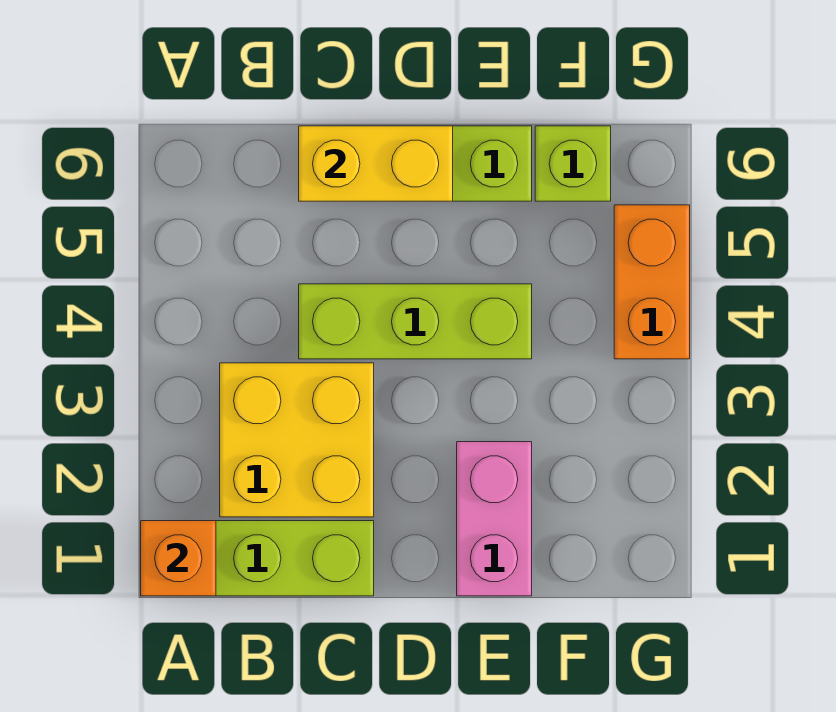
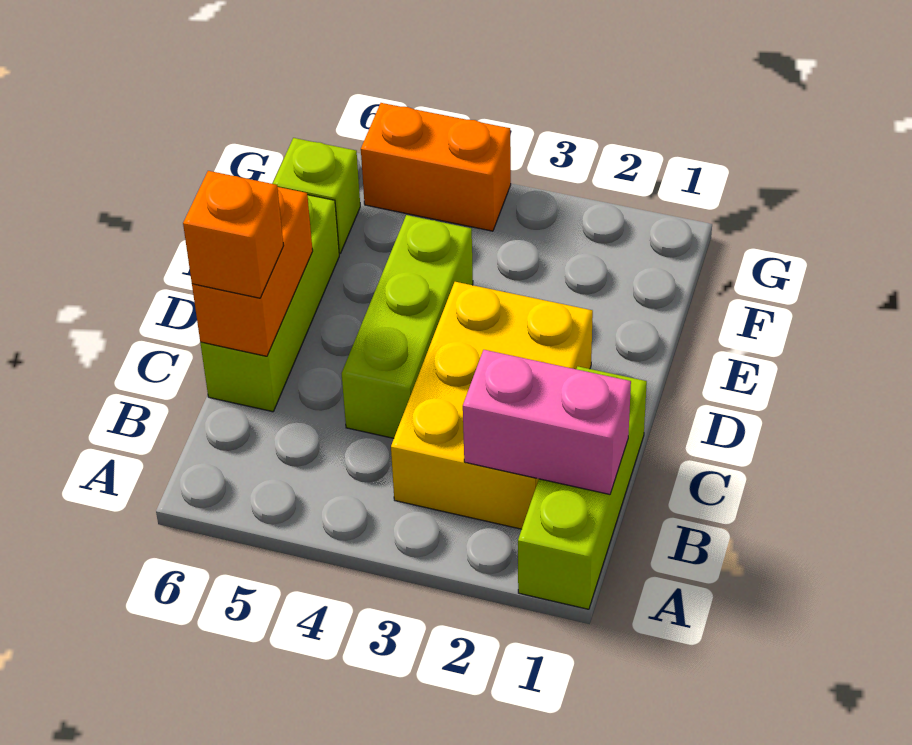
orange 1x1 brick [141,521,216,596] -> orange 1x1 brick moved to [183,171,284,298]
yellow 2x2 brick [220,363,374,517] -> yellow 2x3 brick [391,282,593,529]
yellow 1x2 brick [299,126,453,201] -> orange 1x2 brick [192,187,313,356]
pink 1x2 brick [457,442,532,596] -> pink 1x2 brick moved to [463,350,631,494]

